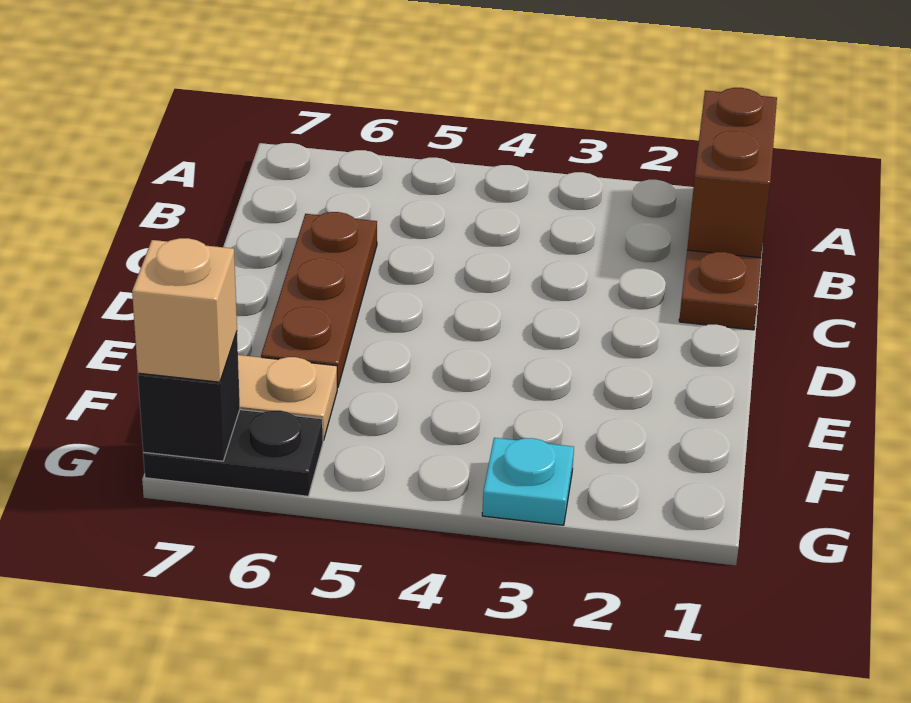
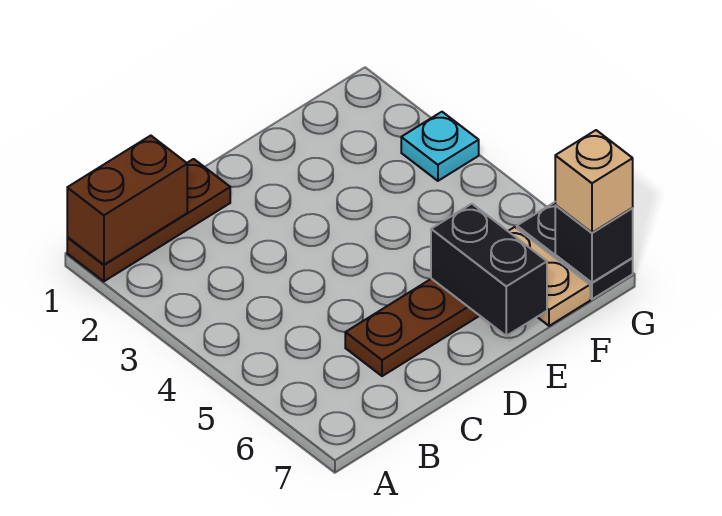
none -> black 1x2 brick [431,204,547,336]

